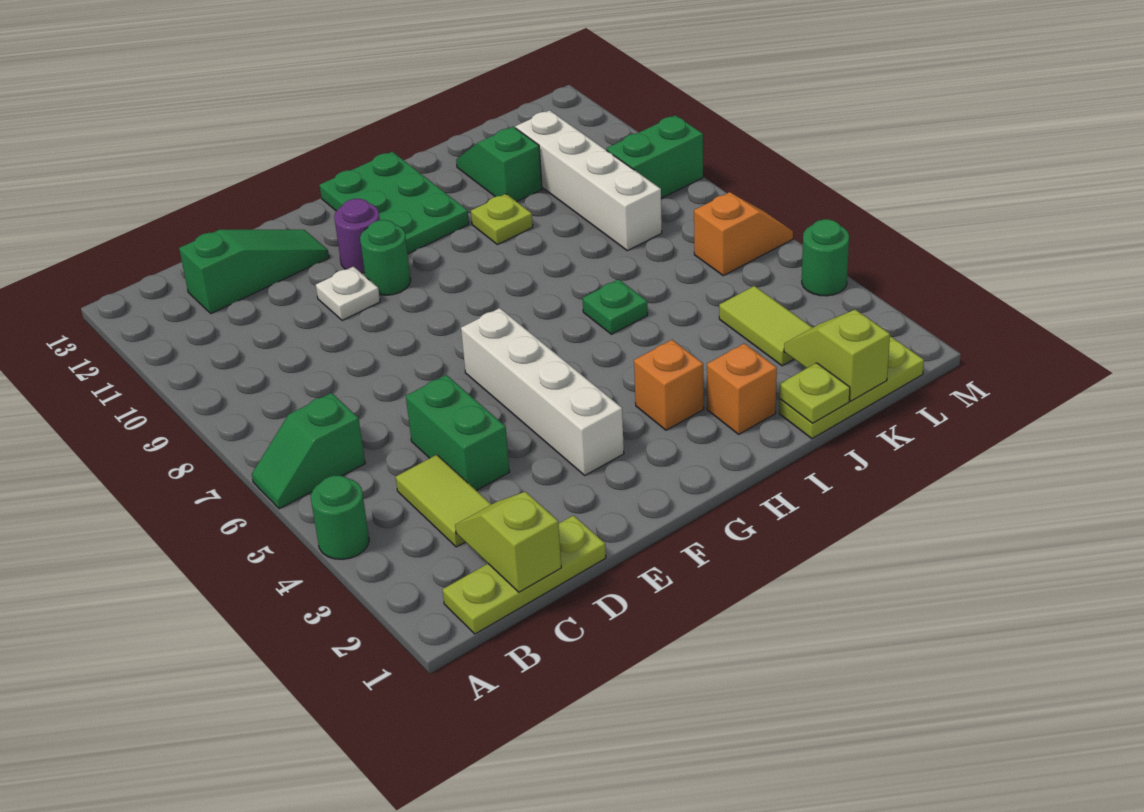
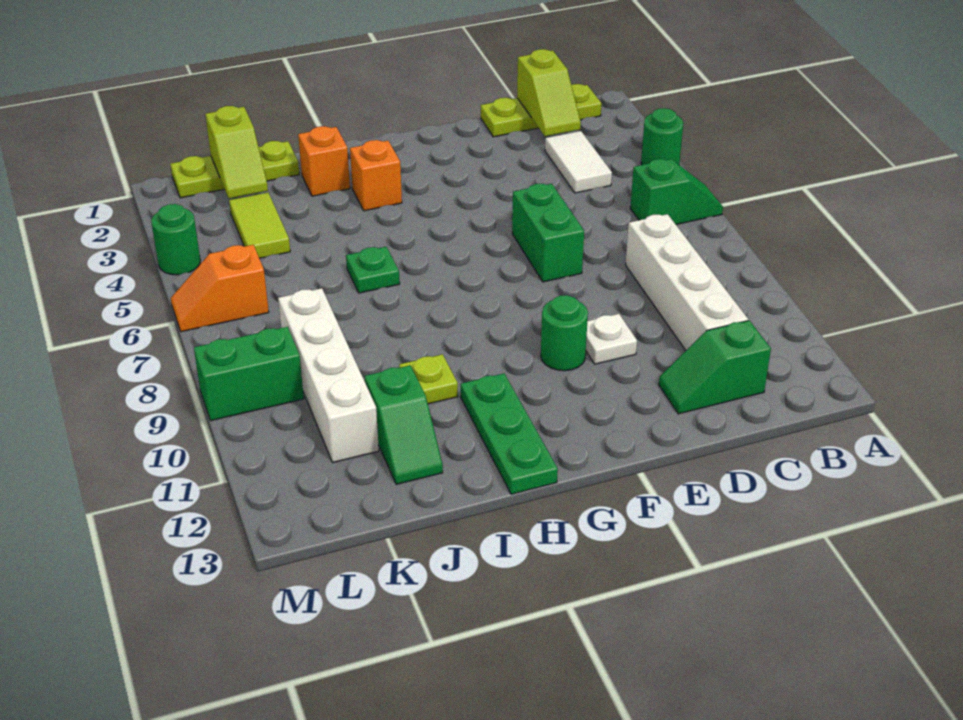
lime 1x2 tile [396,455,491,547] -> white 1x2 tile [545,131,612,193]
green 1x3 slope [179,230,329,313] -> green 1x2 slope [659,321,771,414]
green 1x2 brick [406,375,510,491] -> green 1x2 brick moved to [512,184,584,282]
white 1x4 brick [461,308,624,475] -> white 1x4 brick moved to [626,214,748,350]
purple 1x1 round brick [334,199,380,273] -> none
green 2x3 plate [320,152,469,254] -> green 1x3 plate [461,374,558,494]
lime 1x1 plate [780,363,850,423] -> none

